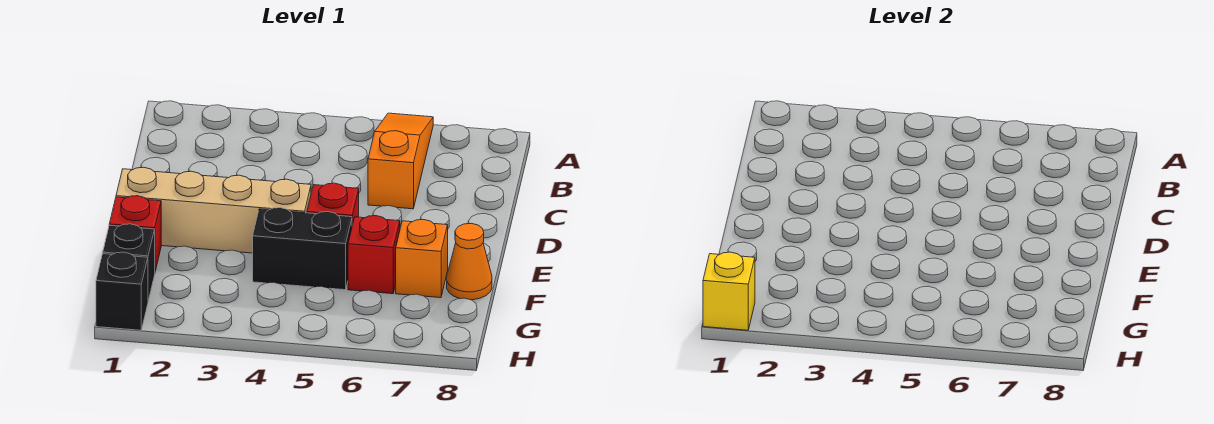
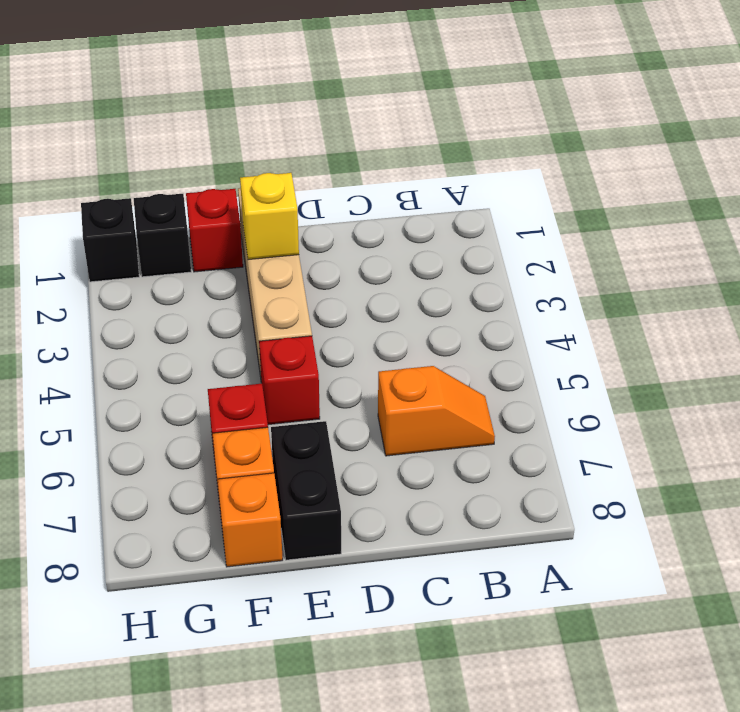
orange 1x3 slope [368,113,433,209] -> orange 1x2 slope [378,366,495,456]
black 1x2 brick [253,208,352,290] -> black 1x2 brick moved to [271,421,341,560]
orange 1x1 cone [447,223,492,300] -> orange 1x1 brick [218,473,283,567]
yellow 1x1 brick [703,252,755,330] -> yellow 1x1 brick moved to [240,173,299,260]

